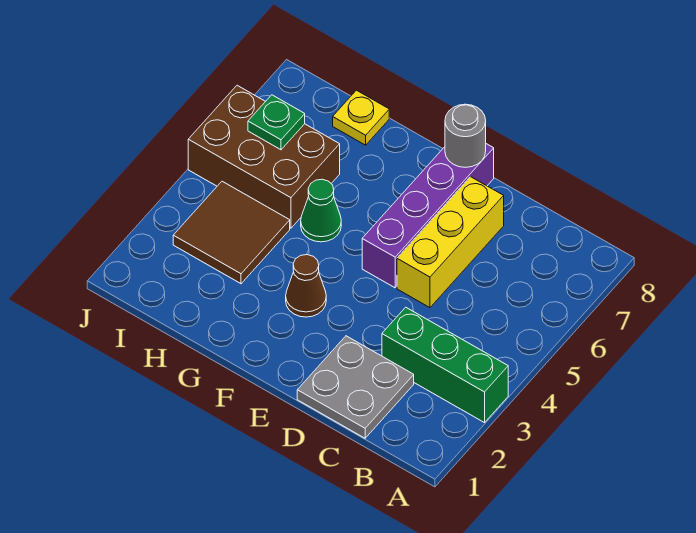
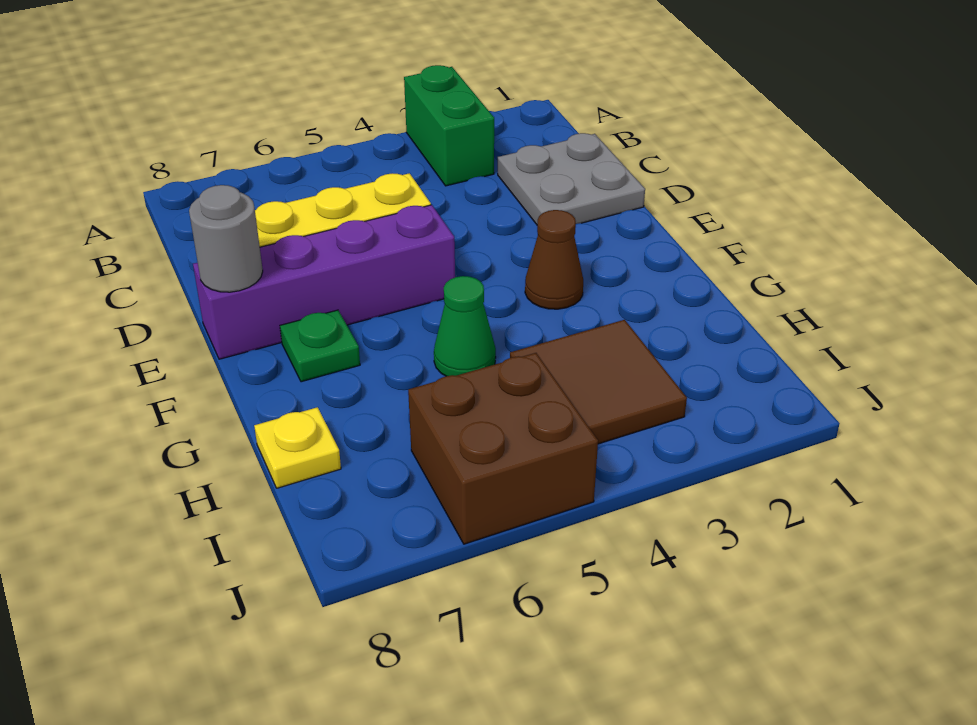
green 1x3 brick [382,307,508,423] -> green 1x2 brick [404,65,494,186]
brown 2x3 brick [188,85,340,228] -> brown 2x2 brick [408,353,598,544]
green 1x1 plate [248,95,305,150] -> green 1x1 plate moved to [280,310,360,382]

